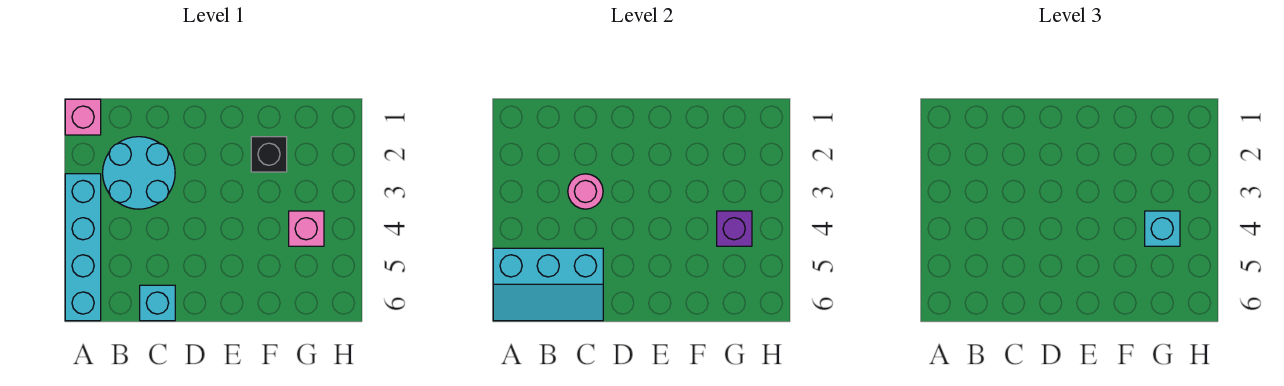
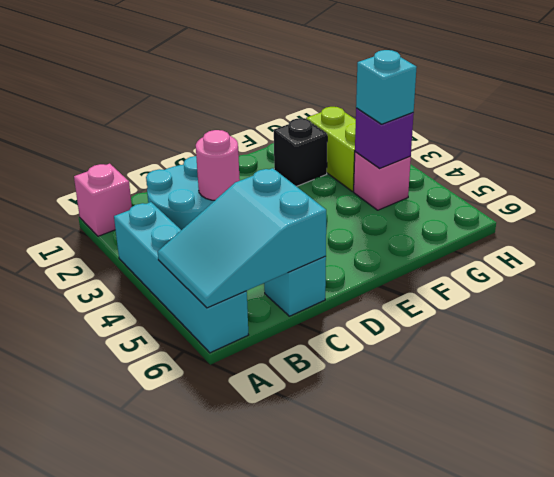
cyan 2x3 slope [493,248,603,321] -> cyan 2x3 slope turned to [158,168,326,308]
none -> lime 1x2 brick [306,107,356,192]

